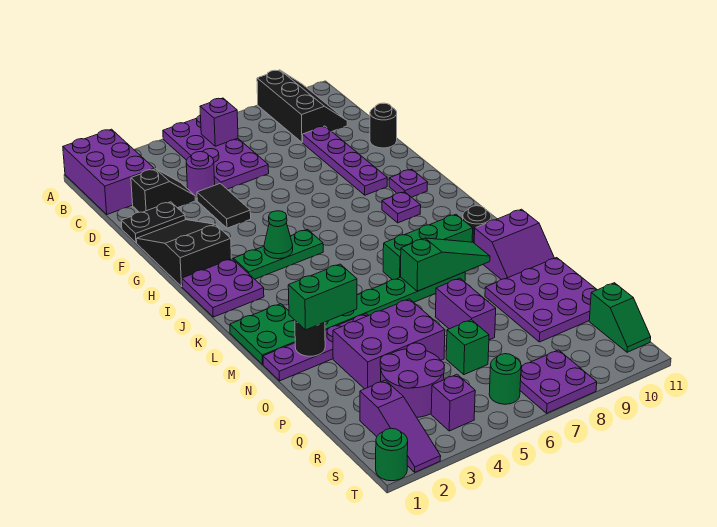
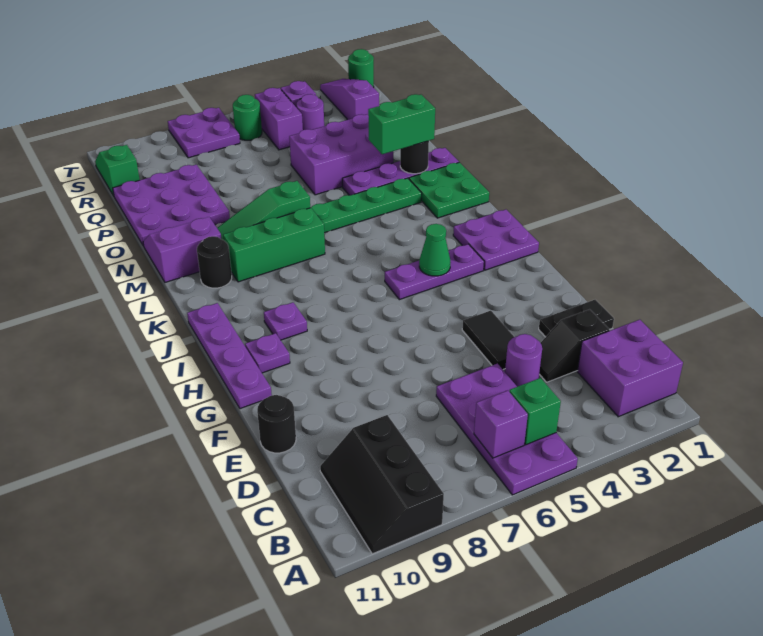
purple 2x3 brick [63,129,154,214] -> purple 2x2 brick [577,320,683,417]
purple 1x4 plate [303,126,387,195] -> purple 1x4 plate moved to [187,303,272,409]
black 2x3 slope [136,220,232,286] -> none
green 1x3 plate [233,230,323,279] -> purple 1x3 plate [385,244,484,300]
purple 1x2 brick [436,278,496,340] -> purple 1x2 brick moved to [255,88,303,150]
purple 2x2 round brick [380,343,445,417] -> purple 1x1 round brick [297,94,324,130]
green 1x1 brick [446,320,489,375] -> green 1x1 brick moved to [509,378,561,445]

